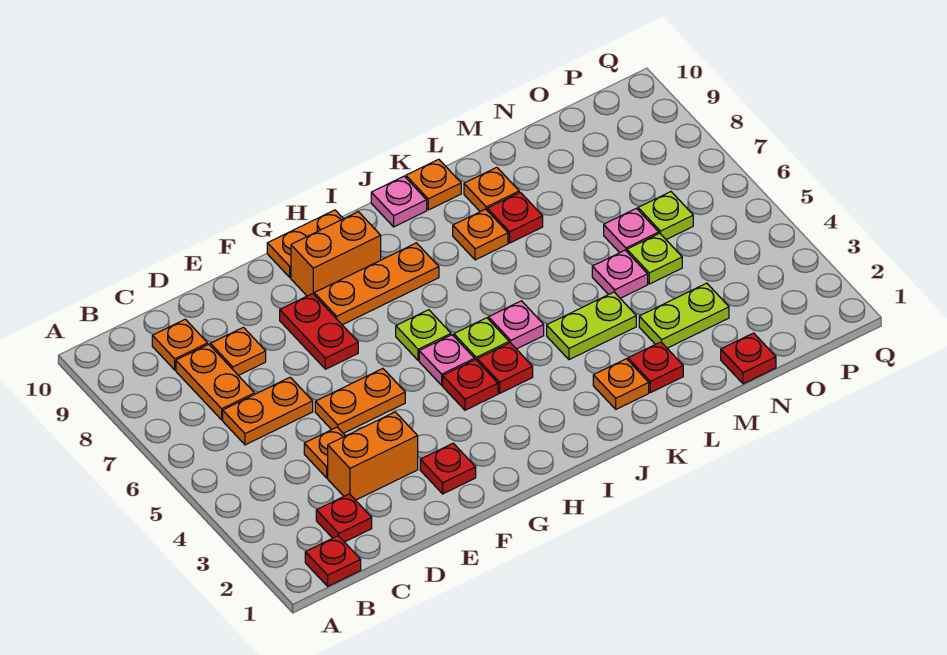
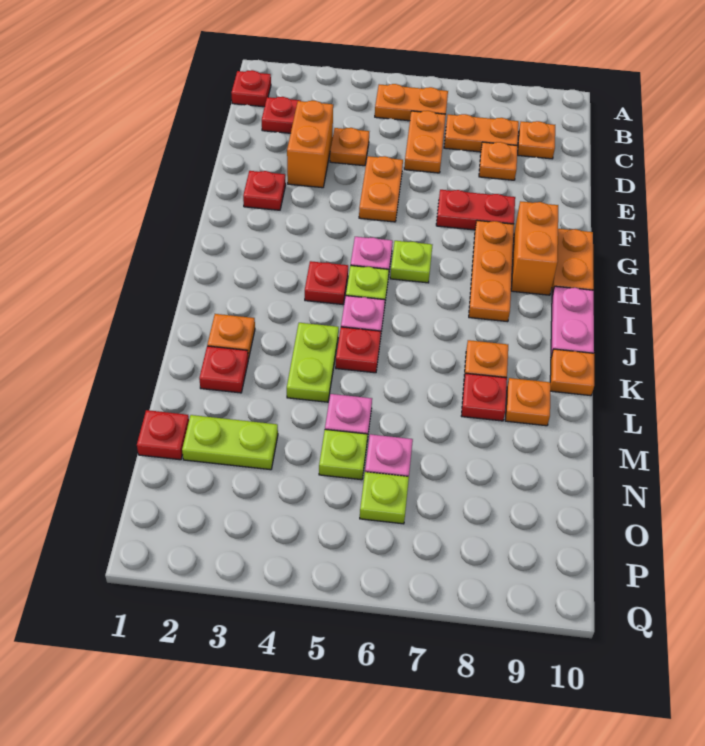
none -> orange 1x2 plate [375,84,448,121]
red 1x1 plate [443,360,498,410] -> red 1x1 plate moved to [336,327,381,373]
pink 1x1 plate [371,176,427,227] -> pink 1x2 plate [551,286,594,356]
lime 1x2 plate [639,283,729,348] -> lime 1x2 plate turned to [182,415,278,470]

